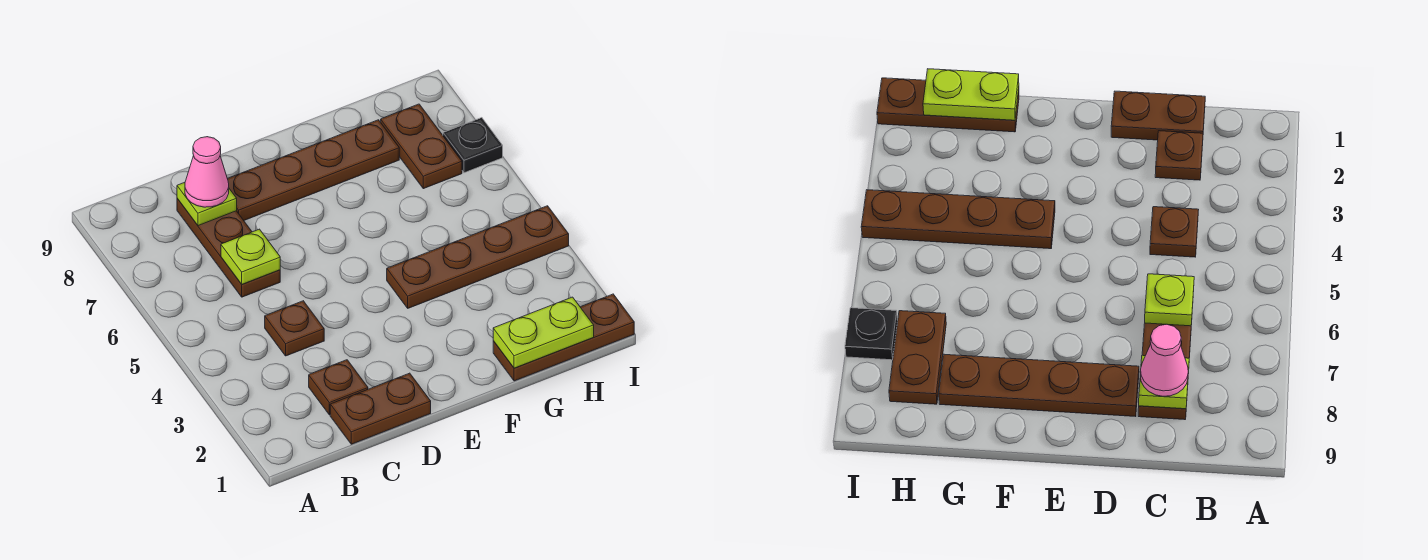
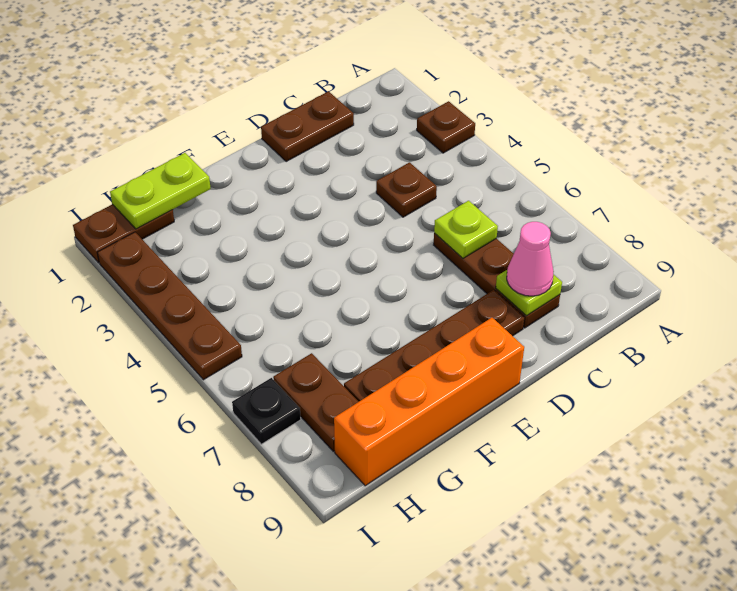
brown 1x1 plate [309,360,368,415] -> brown 1x1 plate moved to [417,101,475,153]
none -> orange 1x4 brick [334,318,524,486]
brown 1x4 plate [387,206,569,308] -> brown 1x4 plate turned to [97,232,242,380]
brown 1x3 plate [493,294,634,381] -> brown 1x2 plate [73,204,174,263]

